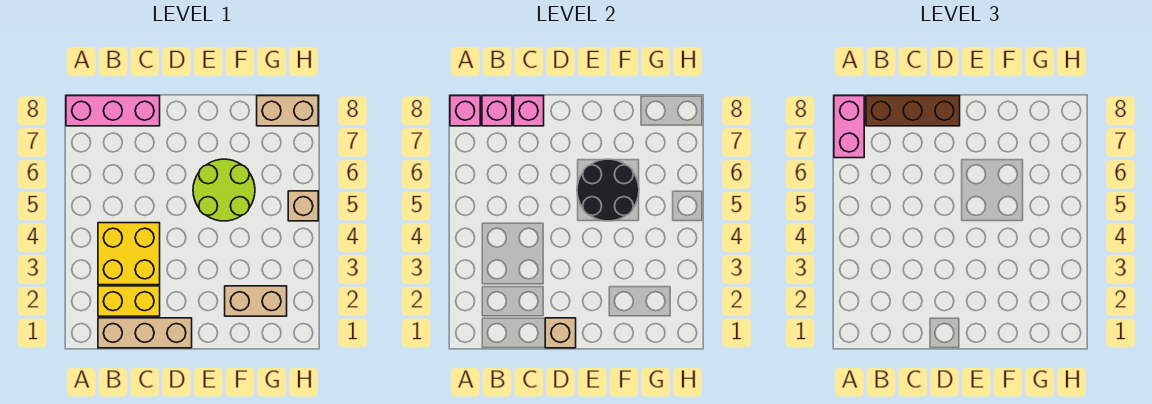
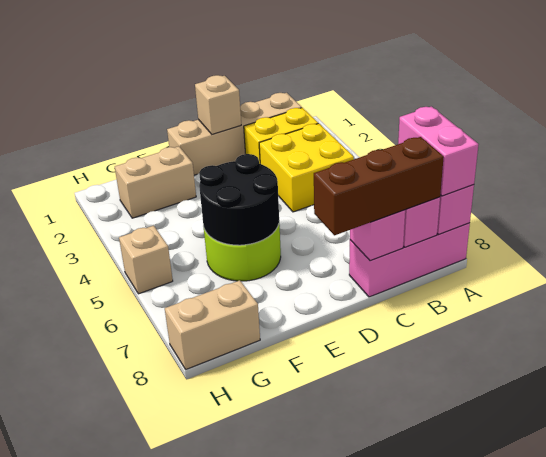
tan 1x3 brick [98,318,192,348] -> tan 1x4 brick [167,93,302,175]

